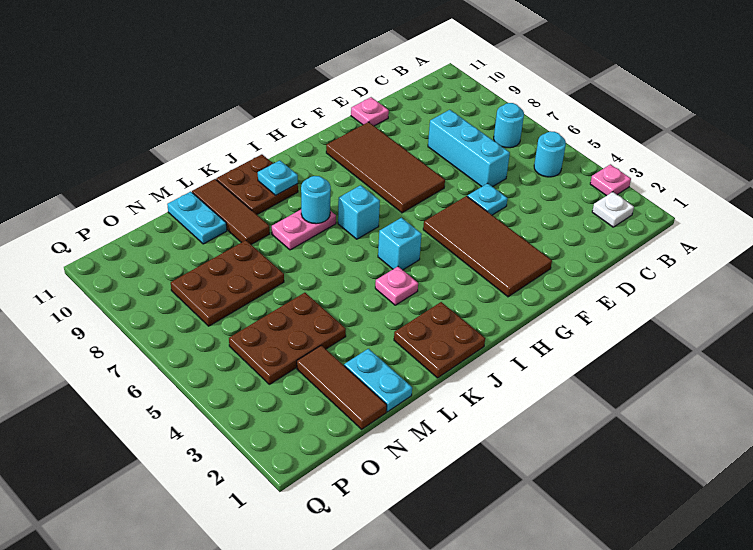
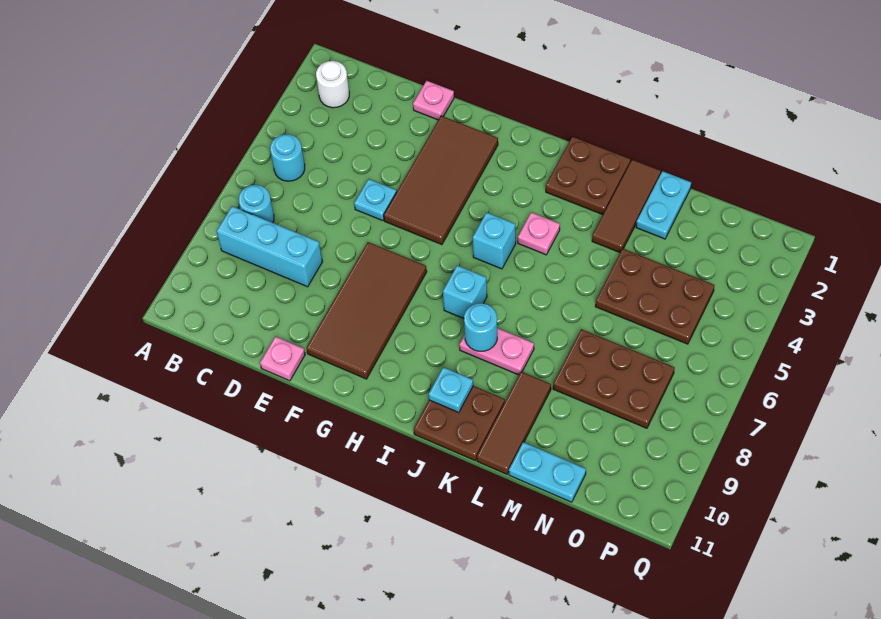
pink 1x1 plate [590,164,631,196] -> pink 1x1 plate moved to [413,81,454,120]
white 1x1 plate [592,192,634,227] -> white 1x1 round brick [316,61,349,108]
cyan 1x3 brick [428,110,510,187] -> cyan 1x3 brick turned to [217,206,322,287]
cyan 1x2 plate [167,192,227,244] -> cyan 1x2 plate turned to [509,442,586,502]
brown 1x3 tile [297,345,387,429] -> brown 1x3 tile moved to [592,160,661,252]

